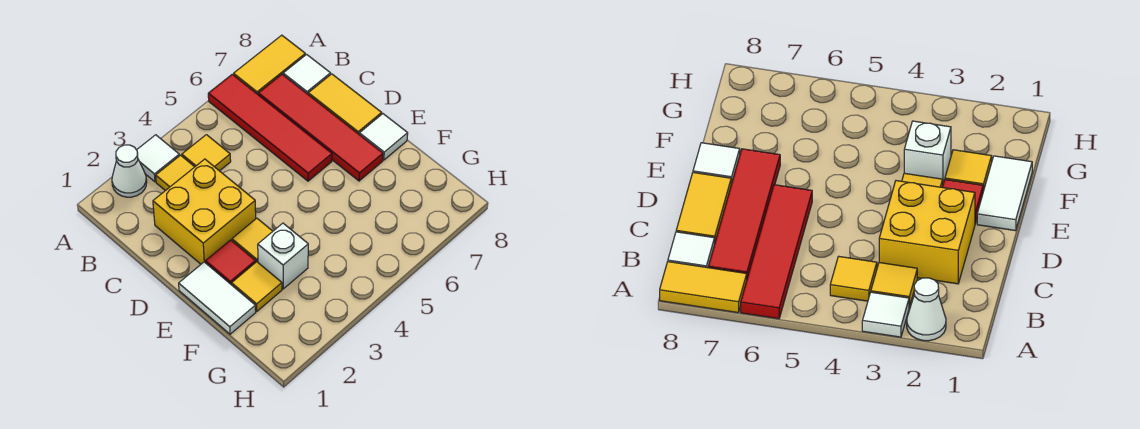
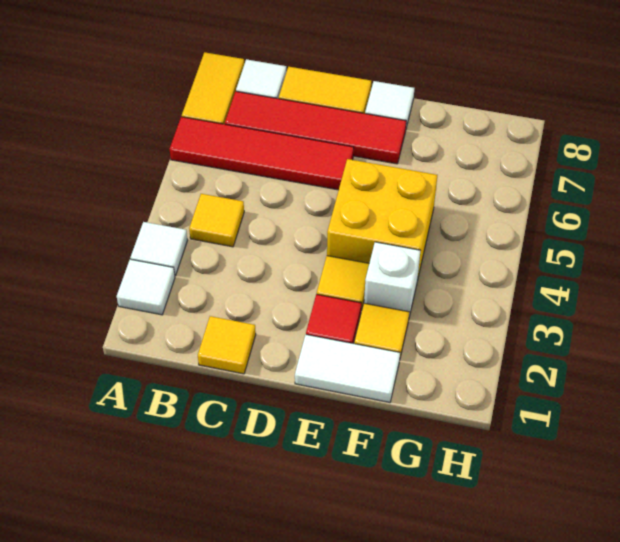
white 1x1 cone [112,145,147,197] -> white 1x1 tile [117,259,175,315]
yellow 1x1 tile [156,155,194,191] -> yellow 1x1 tile moved to [198,316,256,374]
yellow 2x2 brick [153,159,256,264] -> yellow 2x2 brick moved to [327,159,437,281]

